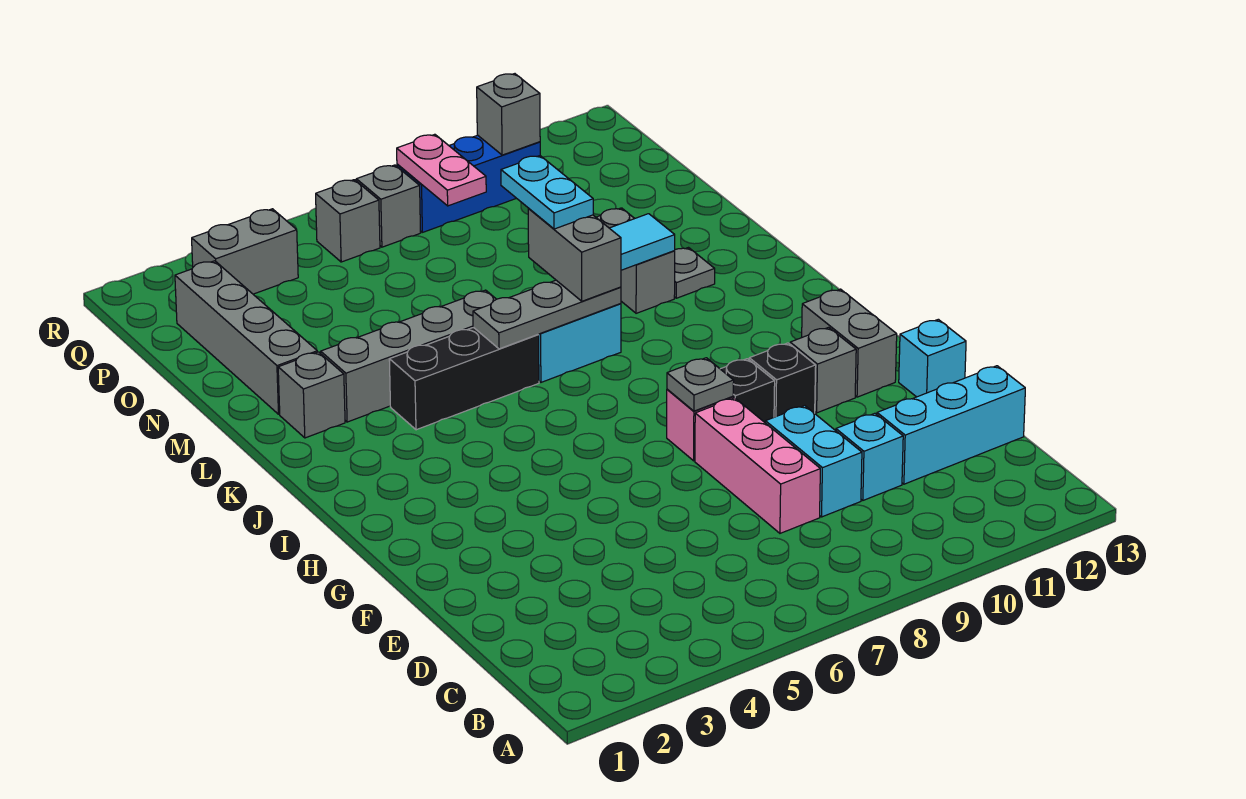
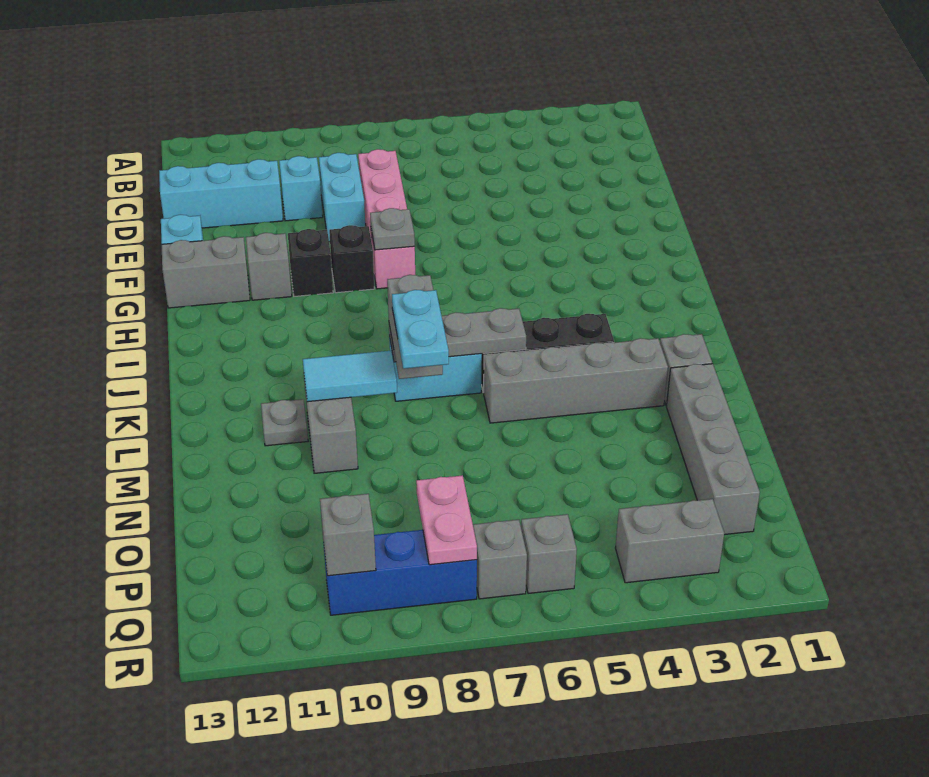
grey 1x2 brick [802,289,897,397] -> grey 1x2 brick turned to [162,236,250,308]

